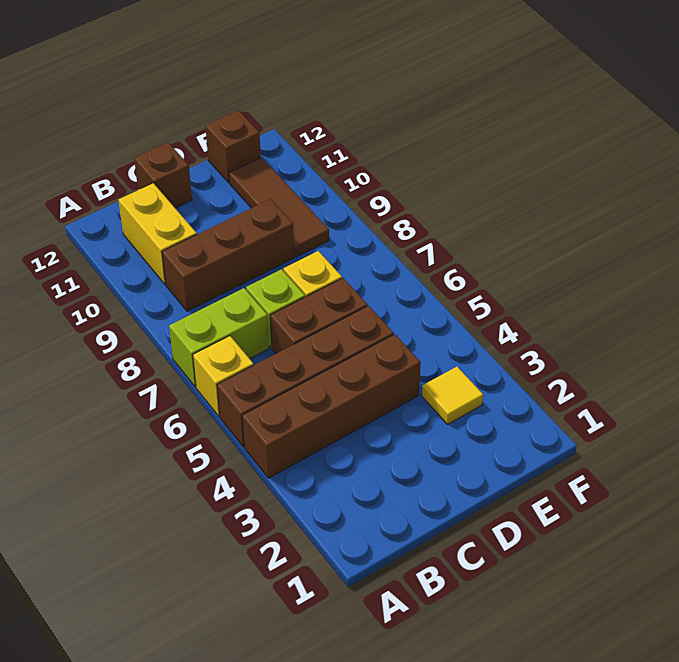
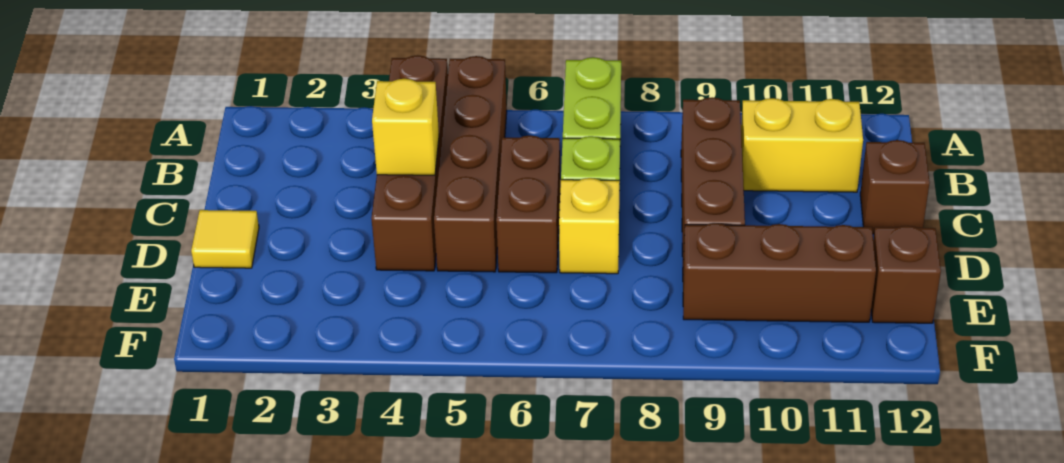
yellow 1x1 brick [193,336,254,416] -> yellow 1x1 brick moved to [372,79,439,175]
yellow 1x1 tile [422,367,483,424] -> yellow 1x1 tile moved to [191,210,259,268]
brown 1x3 tile [229,158,329,257] -> brown 1x3 brick [683,223,876,322]

